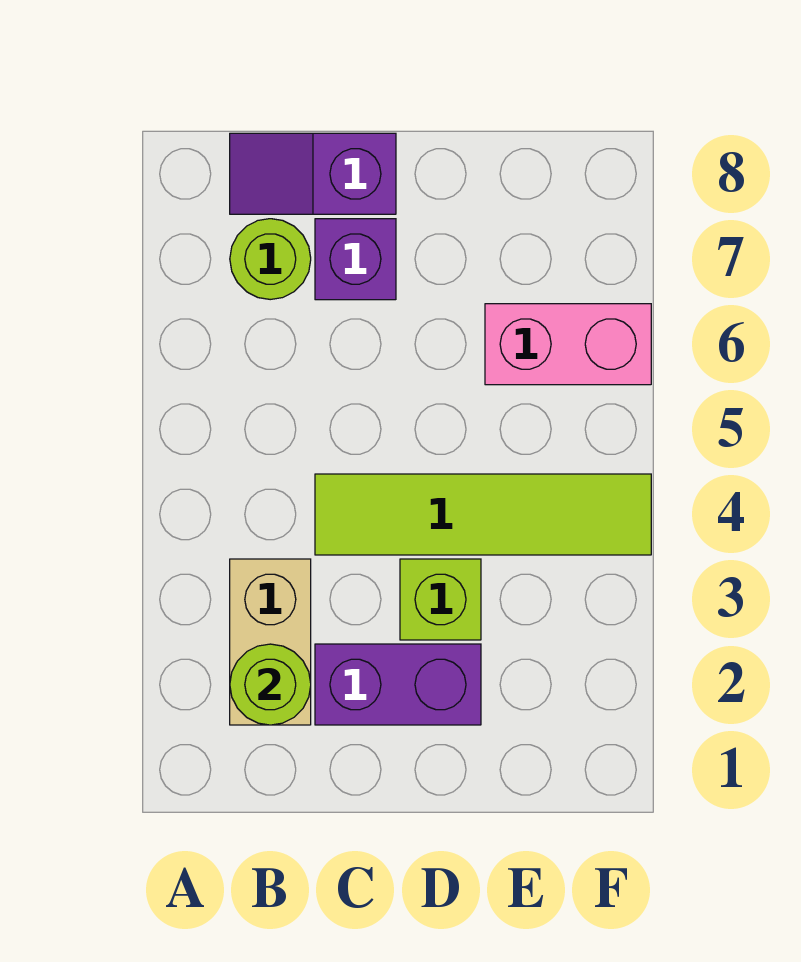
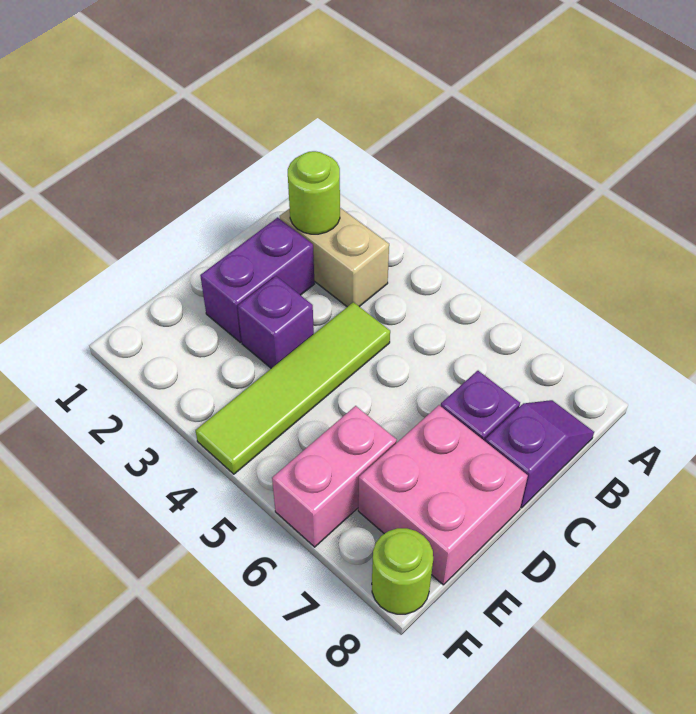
lime 1x1 round brick [230,219,311,300] -> lime 1x1 round brick moved to [372,528,433,614]
lime 1x1 brick [400,559,481,640] -> purple 1x1 brick [238,276,314,368]
none -> pink 2x2 brick [358,405,528,585]

